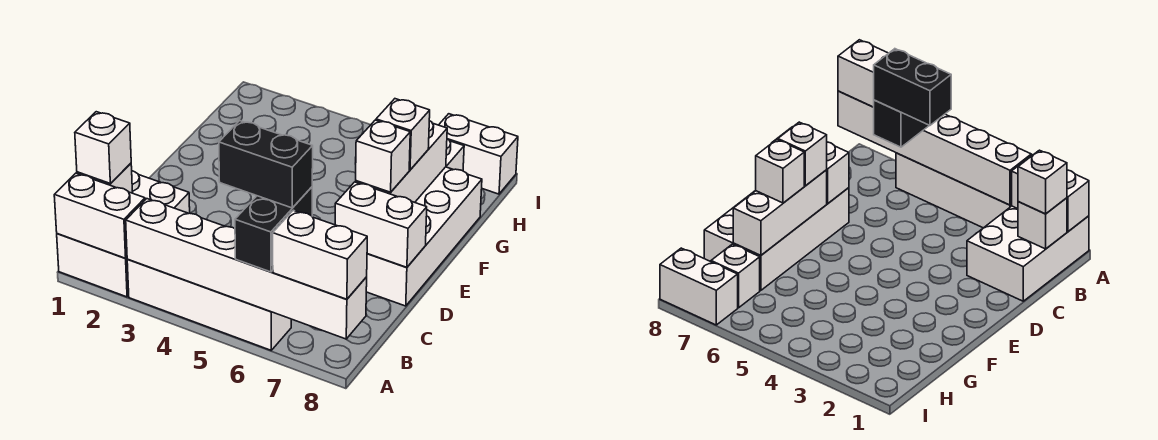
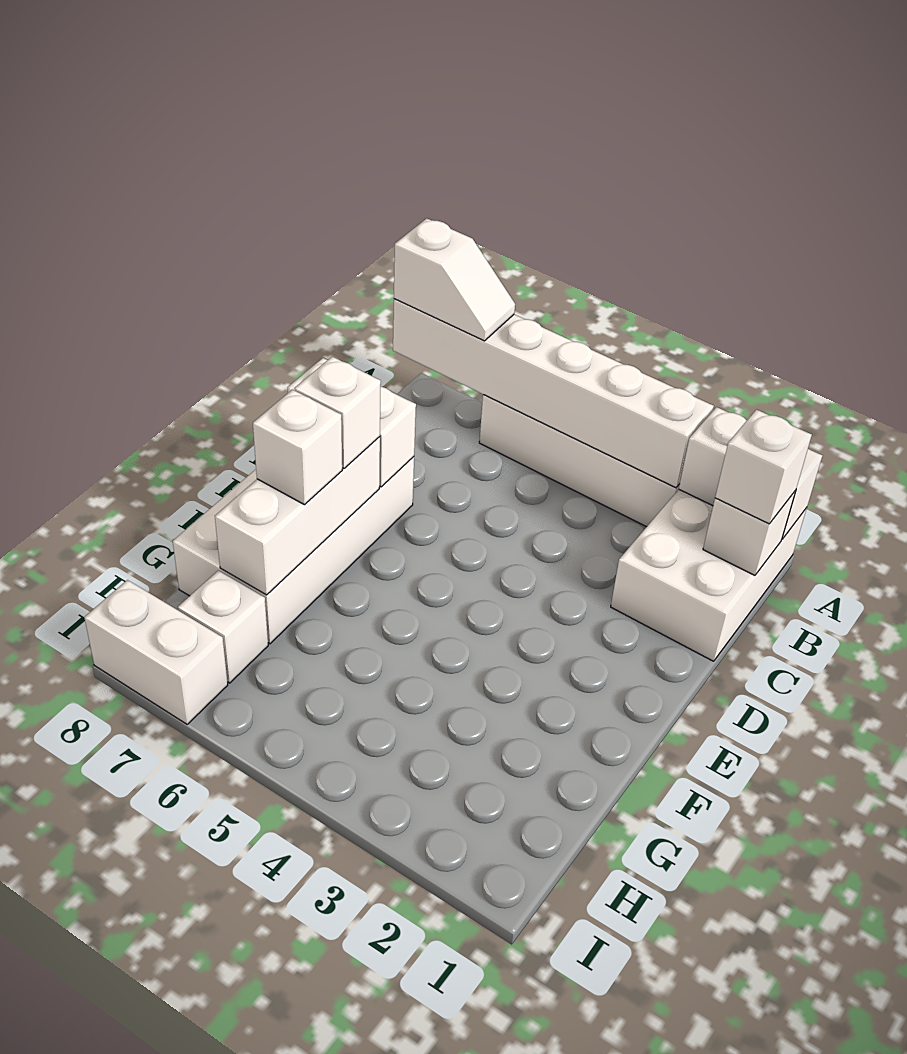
black 1x2 brick [235,187,312,272] -> none
white 1x2 brick [273,210,367,299] -> white 1x2 slope [394,218,515,341]
black 1x2 brick [219,121,313,208] -> none

